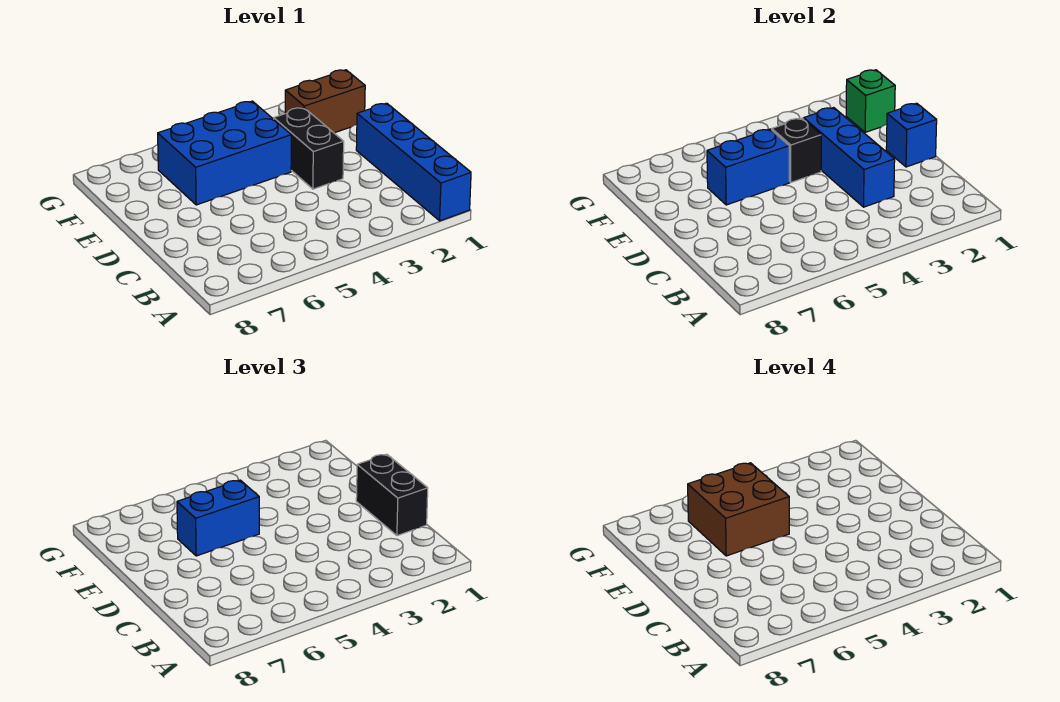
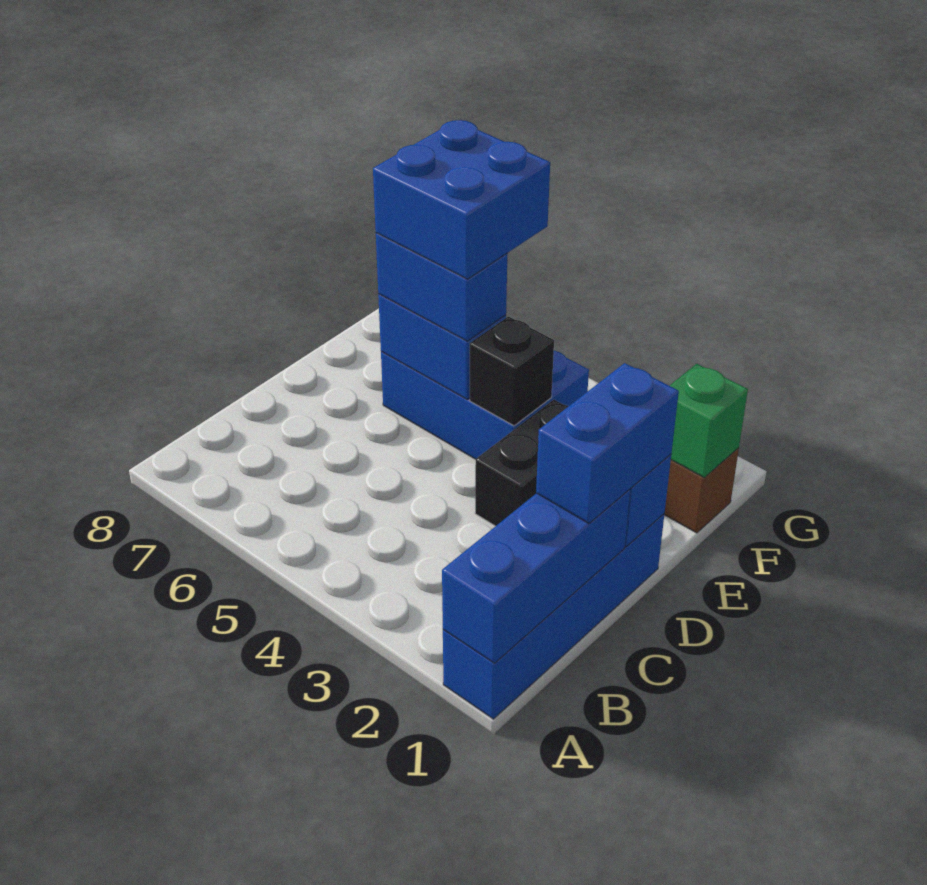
black 1x2 brick [356,454,428,536] -> blue 1x2 brick [536,363,679,524]
blue 1x3 brick [804,108,895,207] -> blue 1x3 brick moved to [442,489,630,663]
brown 2x2 brick [688,463,789,556] -> blue 2x2 brick [373,120,550,279]

